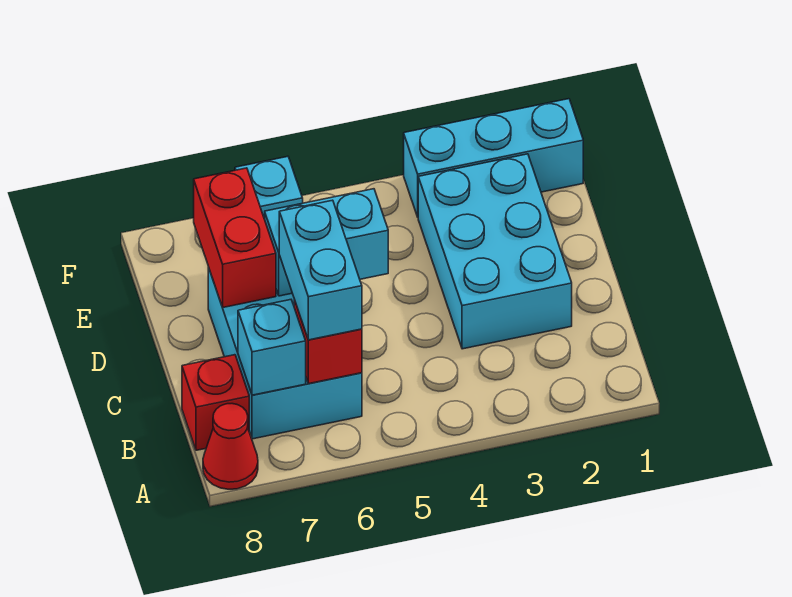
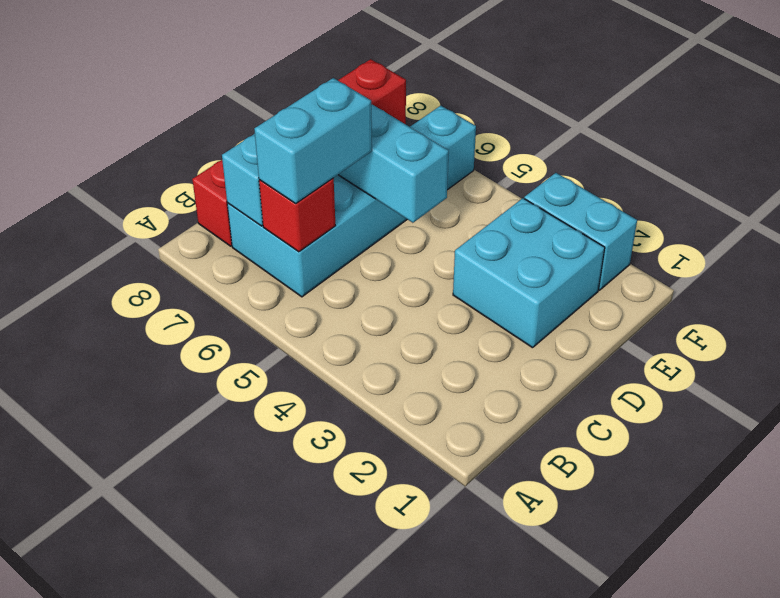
red 1x1 cone [203,404,258,489] -> none
cyan 2x3 brick [418,154,572,349] -> cyan 2x2 brick [453,198,605,348]
cyan 1x3 brick [404,99,583,217] -> cyan 1x2 brick [524,173,637,290]

